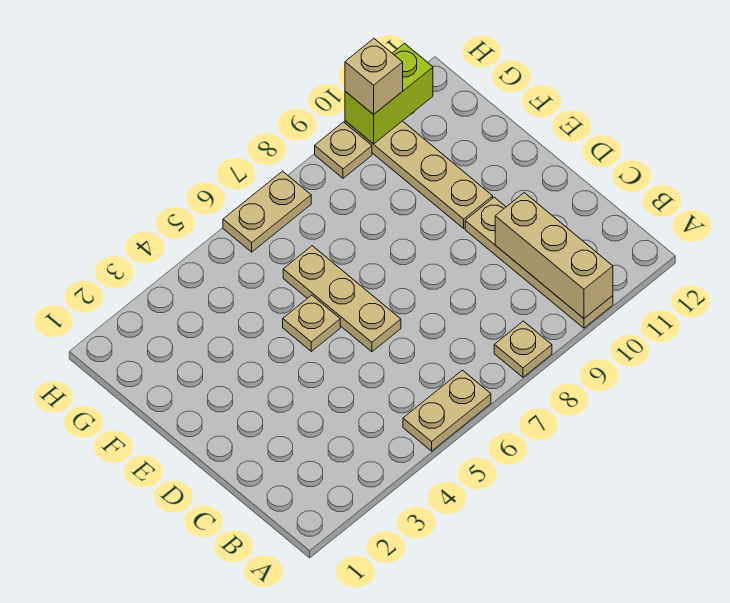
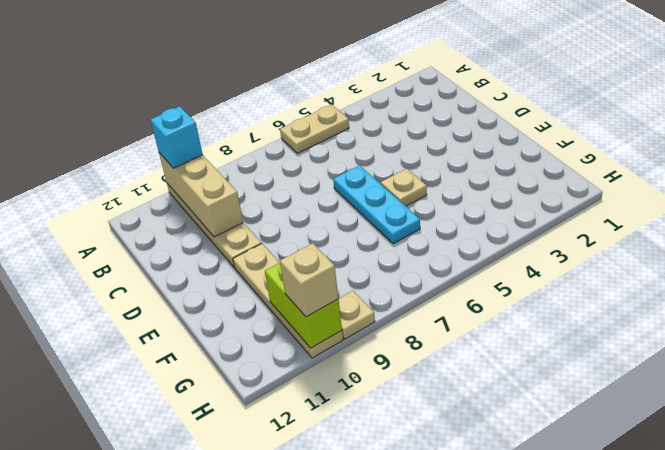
tan 1x1 plate [494,321,552,377] -> none
none -> cyan 1x1 brick [150,106,203,168]
tan 1x3 plate [283,246,401,352] -> cyan 1x3 plate [333,165,420,244]
tan 1x2 plate [223,171,311,252] -> none
lime 1x2 brick [345,43,433,144] -> lime 1x2 brick turned to [265,263,342,348]

